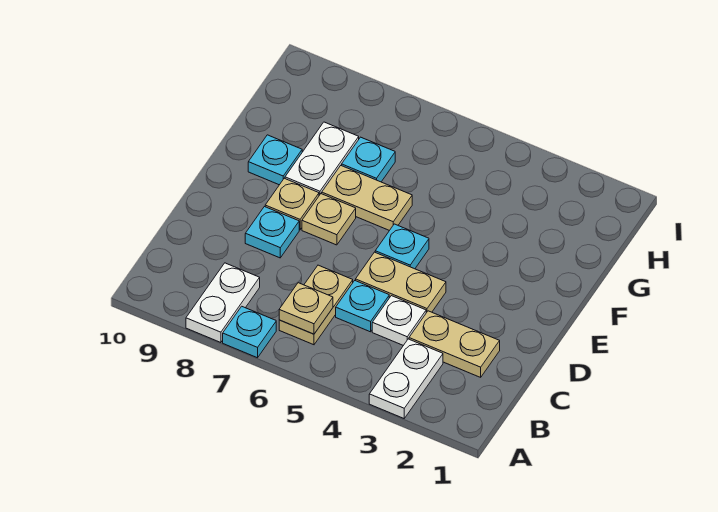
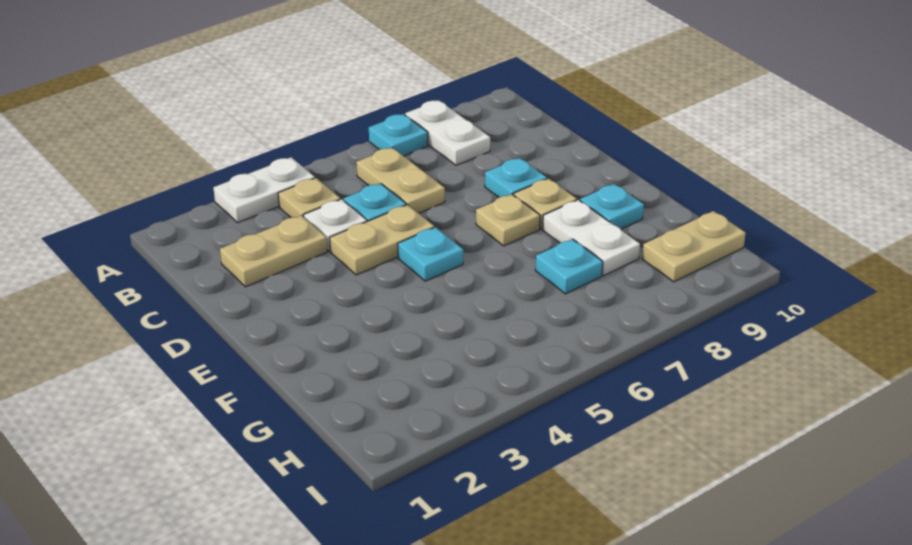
white 1x2 plate [369,339,443,418] -> white 1x2 plate turned to [214,157,315,223]
tan 1x1 plate [279,283,333,334] -> tan 1x1 plate moved to [278,178,340,218]
tan 1x2 plate [322,166,412,230] -> tan 1x2 plate moved to [642,211,746,282]

